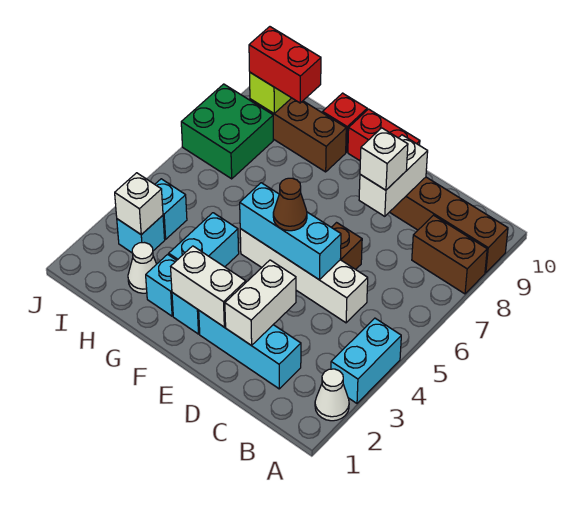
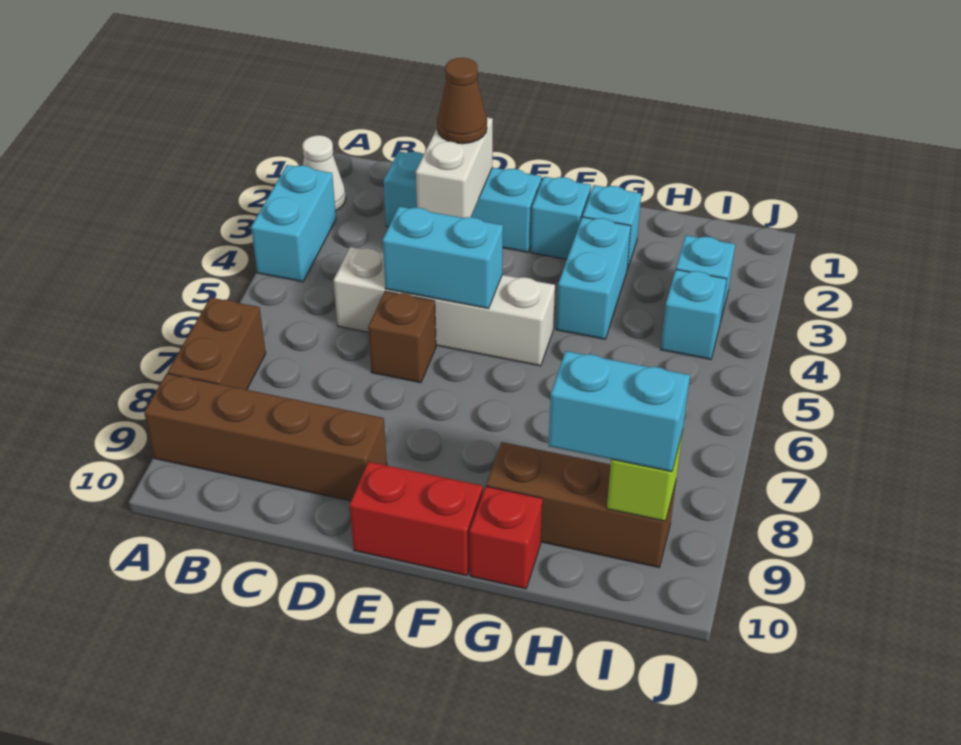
brown 1x2 brick [412,215,487,294] -> brown 1x2 brick turned to [168,298,266,390]
cyan 1x3 brick [240,183,341,280] -> cyan 1x2 brick [383,206,503,309]
white 1x2 brick [359,135,428,216] -> none
white 1x1 brick [360,128,408,190] -> none
white 1x2 brick [171,246,246,327] -> none
brown 1x1 cone [273,178,307,231] -> brown 1x1 cone moved to [437,58,487,144]
white 1x1 cone [128,243,156,293] -> none
red 1x2 brick [249,27,321,103] -> cyan 1x2 brick [548,351,690,472]
white 1x1 brick [115,173,163,235] -> none
green 2x2 brick [181,84,273,179] -> none

